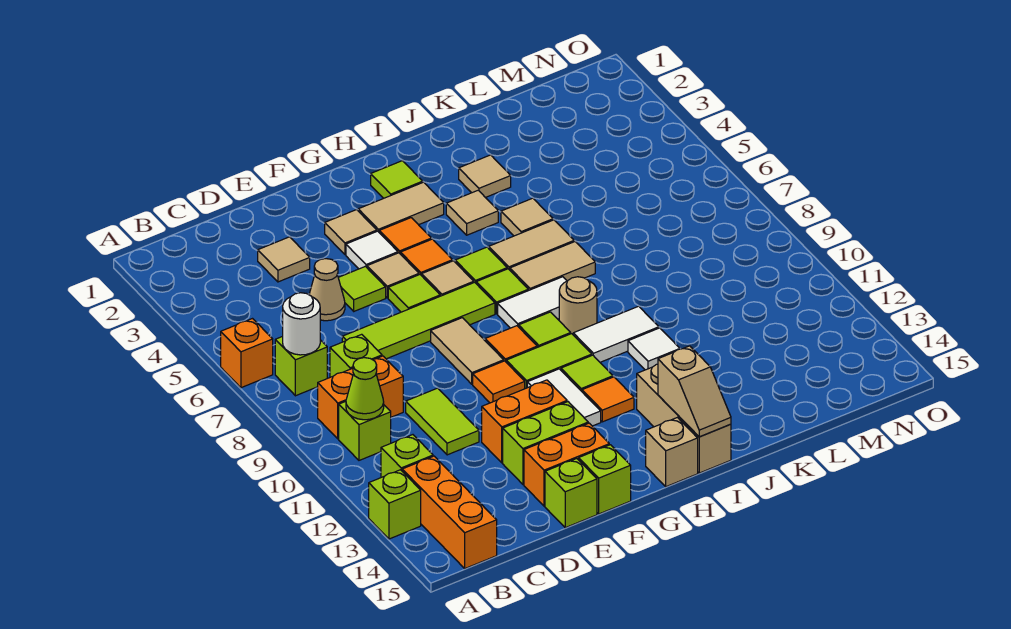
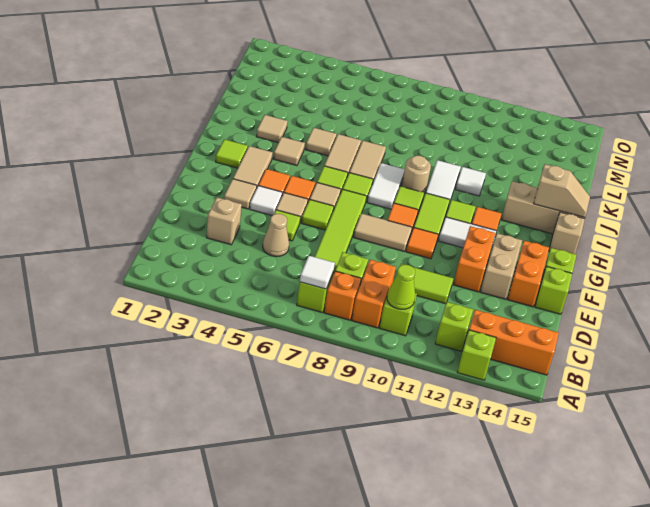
orange 1x1 brick [221,319,273,388] -> orange 1x1 brick moved to [324,271,361,320]
white 1x1 round brick [283,293,320,355] -> white 1x1 tile [300,256,335,289]
tan 1x1 tile [258,237,310,282] -> tan 1x1 brick [207,197,242,245]
lime 1x2 brick [503,402,588,484] -> tan 1x2 brick [481,233,522,299]

